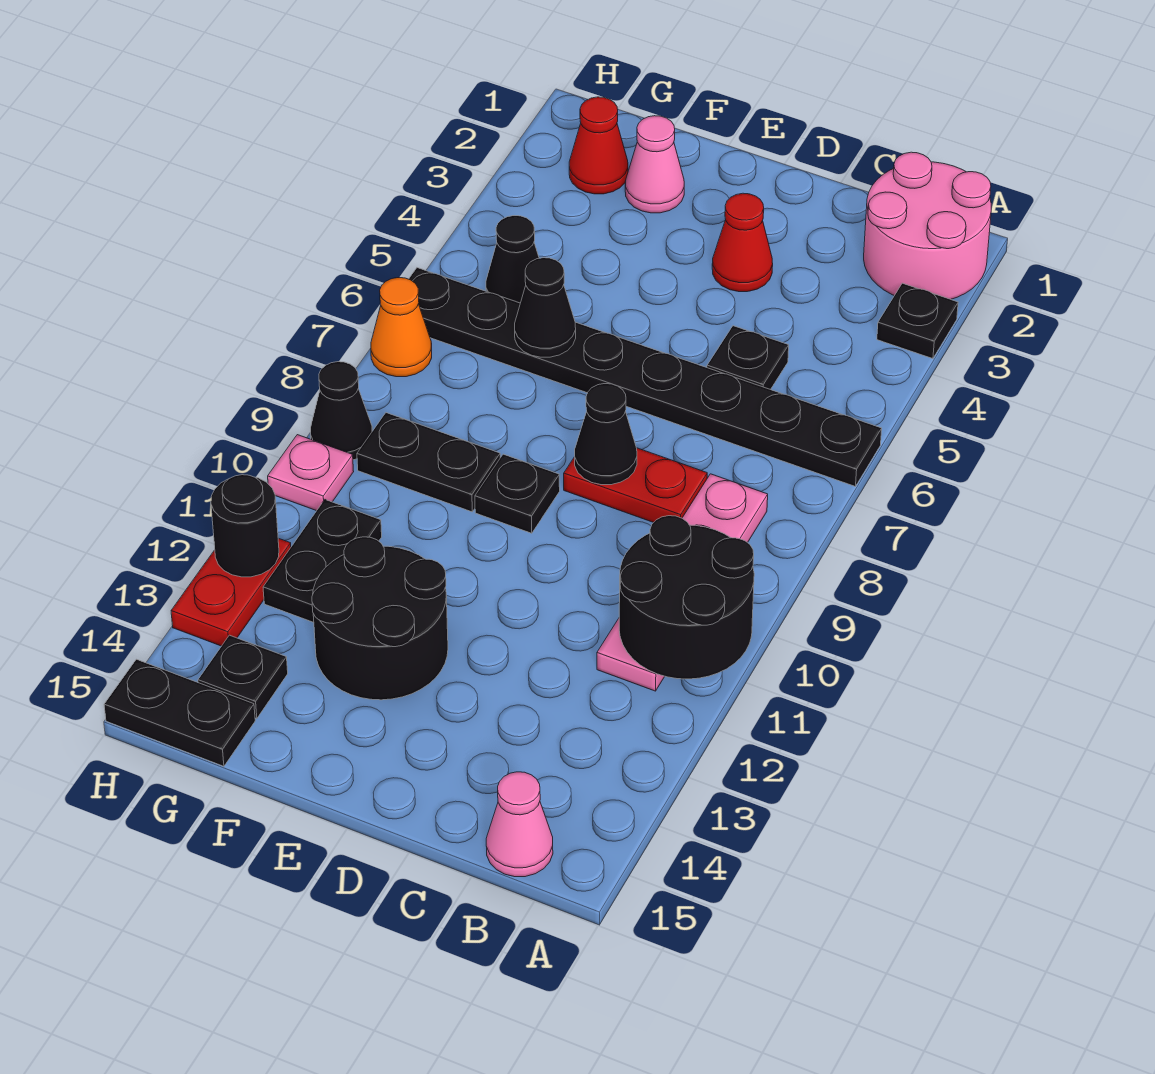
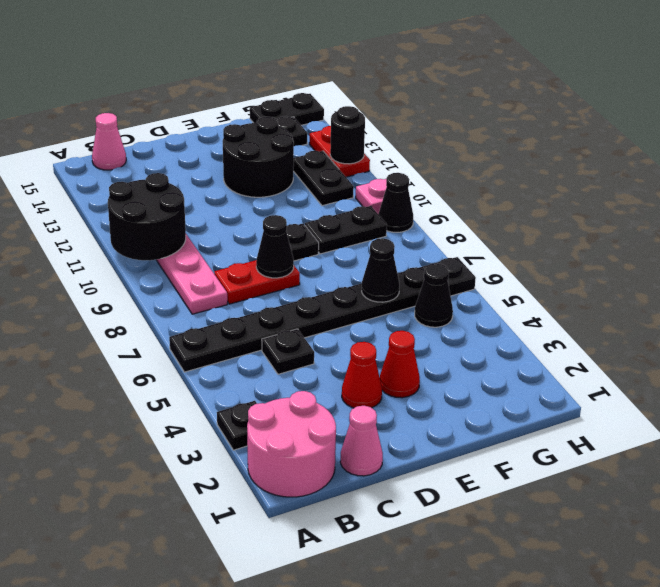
pink 1x1 cone [625,116,684,213] -> pink 1x1 cone moved to [340,406,383,476]
red 1x1 cone [569,97,628,194] -> red 1x1 cone moved to [380,331,420,398]
orange 1x1 cone [371,278,432,377] -> none

